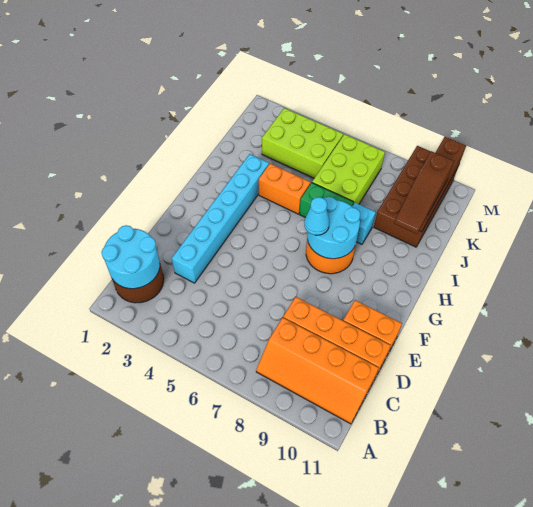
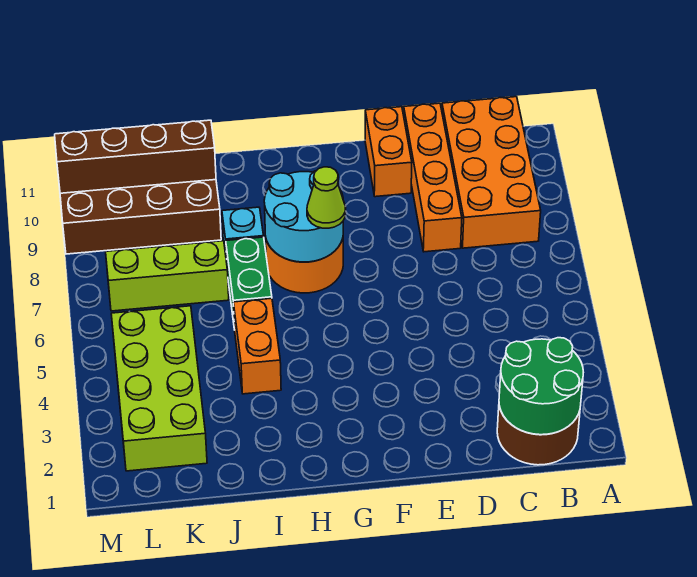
cyan 2x2 round brick [102,225,160,289] -> green 2x2 round brick [499,338,583,435]
orange 2x4 slope [256,318,379,424] -> orange 2x4 brick [442,97,541,248]
cyan 1x6 brick [172,154,269,283] -> none
cyan 1x1 cone [304,197,329,235] -> lime 1x1 cone [307,167,346,228]
brown 1x3 slope [394,151,454,234] -> none
lime 2x3 brick [312,134,385,204] -> lime 1x3 brick [106,241,229,311]
lime 2x3 brick [262,108,343,178] -> lime 2x4 brick [111,306,207,471]

